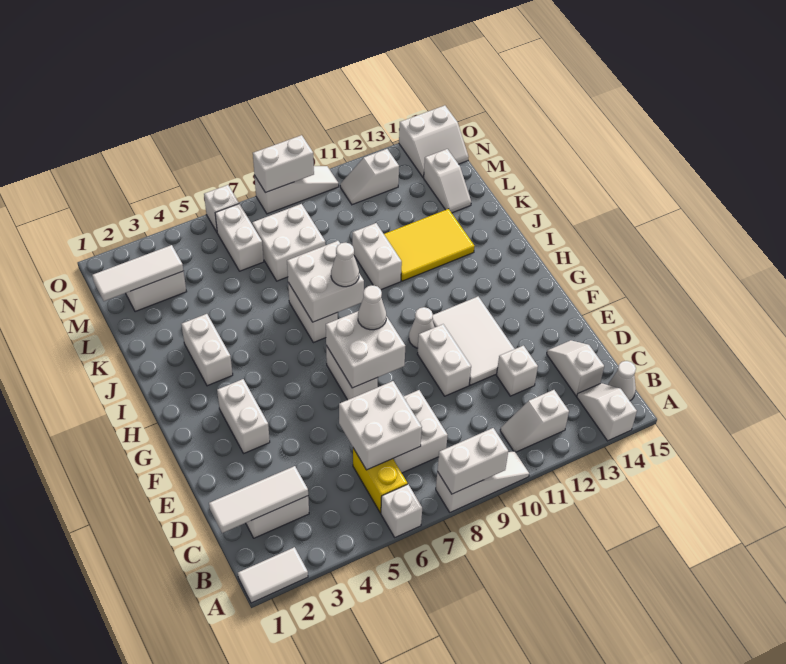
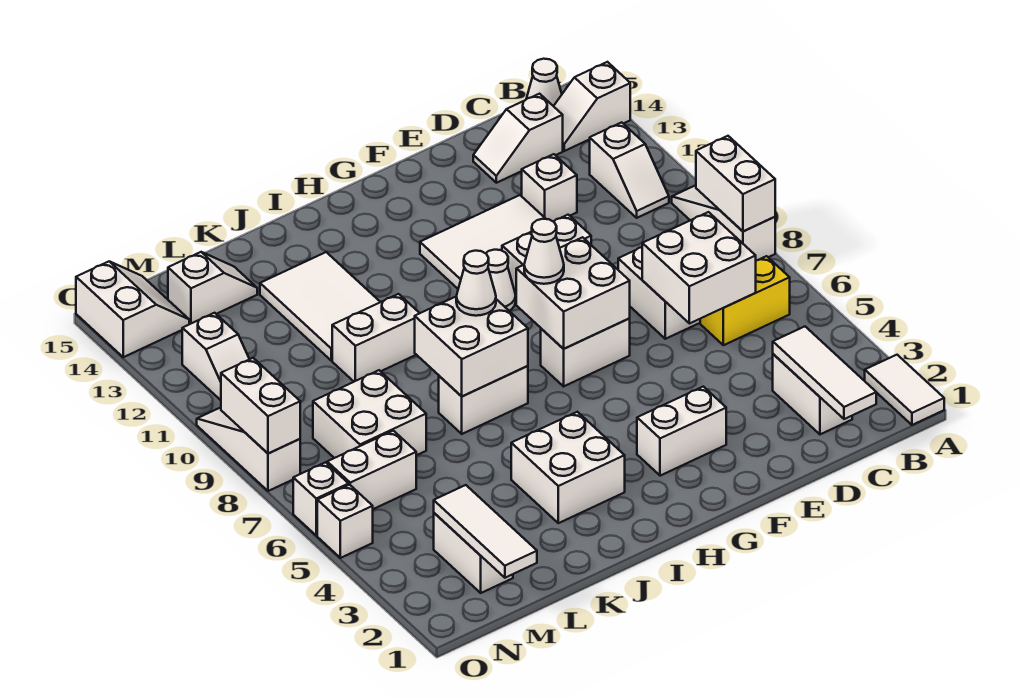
white 1x1 brick [381,484,422,537] -> white 1x1 brick moved to [317,485,373,558]
white 1x2 brick [181,314,233,386] -> white 2x2 brick [511,412,625,523]
yellow 2x3 tile [384,209,475,281] -> white 2x3 tile [260,252,380,361]

